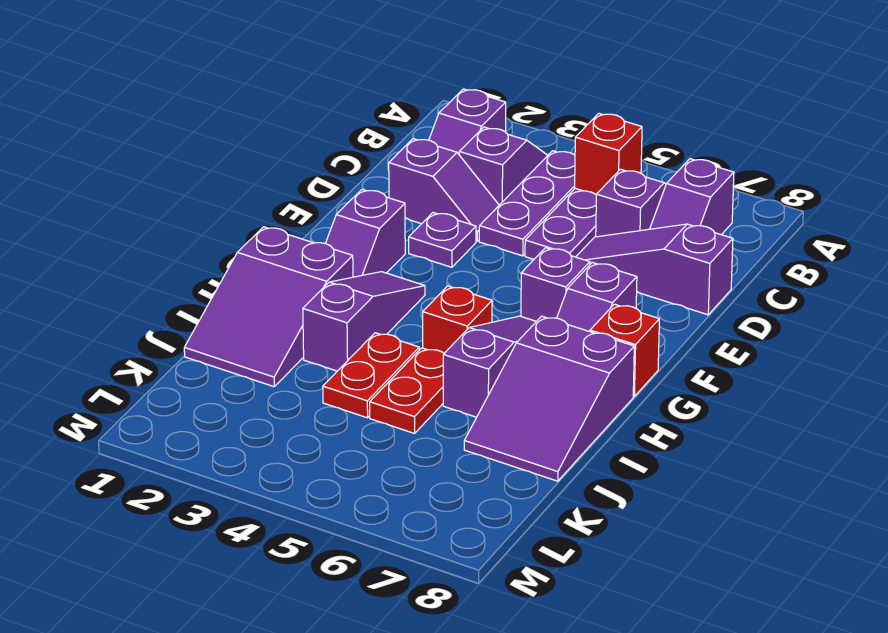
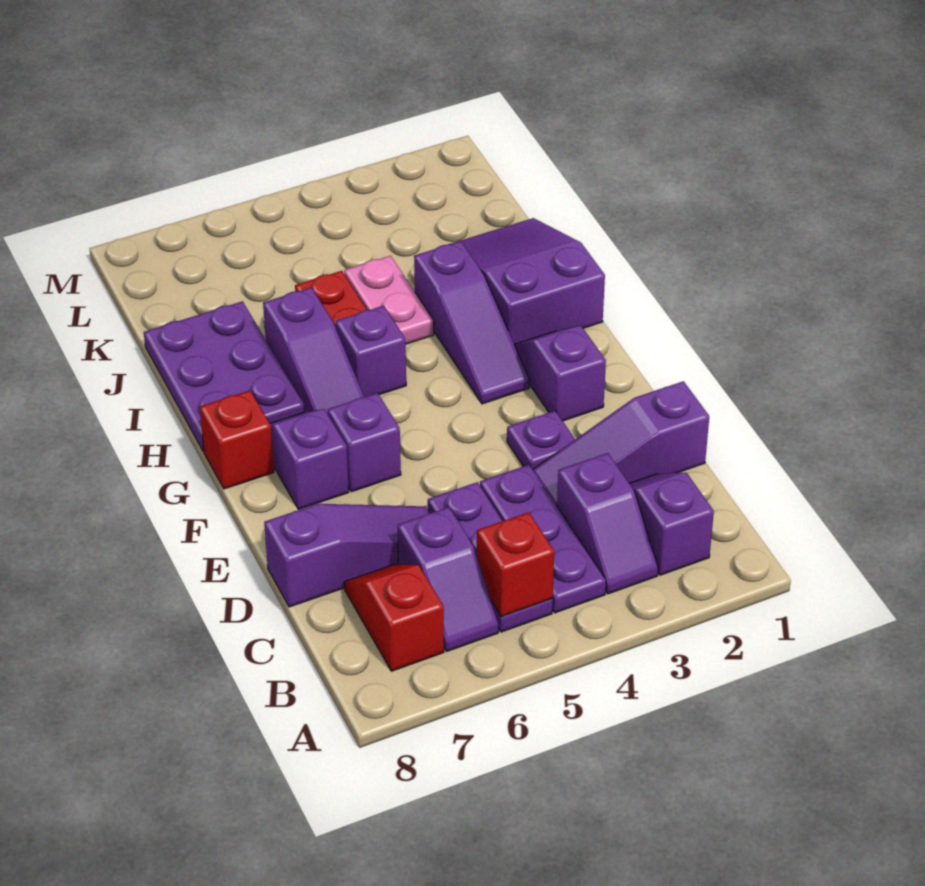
purple 1x2 slope [650,159,734,235] -> red 1x2 slope [344,564,444,671]
purple 1x2 slope [389,139,499,241] -> purple 1x3 slope [533,381,709,505]
red 1x1 brick [423,286,492,353] -> purple 1x1 brick [336,306,406,397]
purple 2x3 slope [464,316,634,481] -> purple 2x3 plate [144,301,304,452]
red 1x2 plate [323,333,419,418] -> pink 1x2 plate [344,256,434,344]

